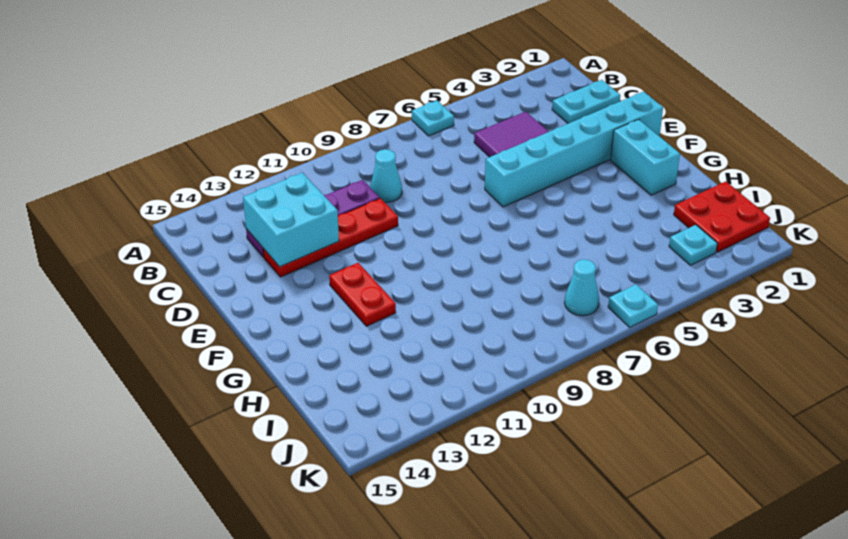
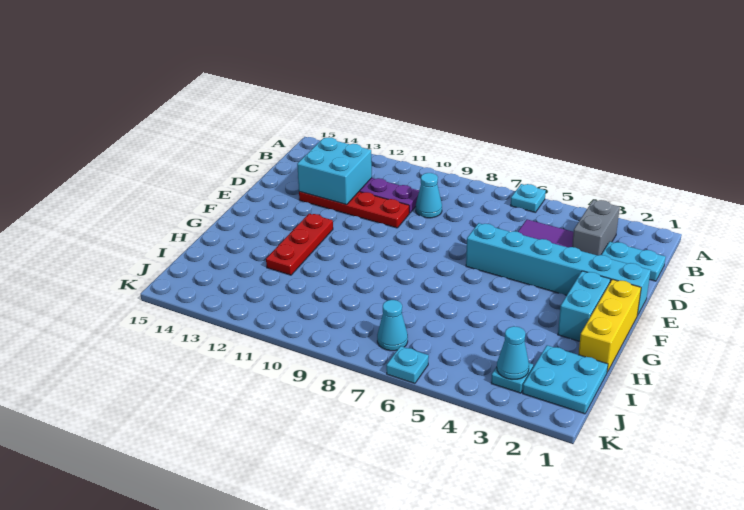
none -> grey 1x2 brick [572,200,620,255]
none -> yellow 1x3 brick [578,279,641,372]
red 1x2 plate [329,263,396,326] -> red 1x3 plate [266,214,333,275]
red 2x2 plate [674,181,770,252] -> cyan 2x2 plate [523,345,608,414]
none -> cyan 1x1 cone [497,326,529,379]

